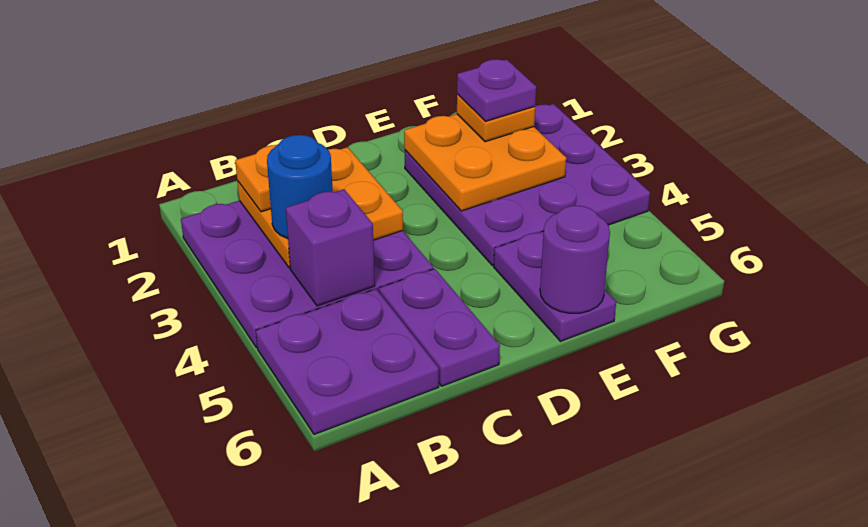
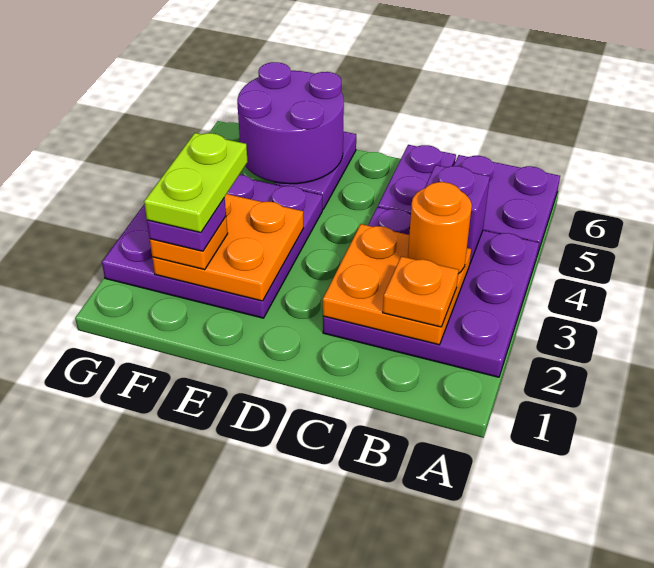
blue 1x1 round brick [267,135,333,239] -> orange 1x1 round brick [408,182,472,274]
purple 1x1 round brick [540,206,610,313] -> purple 2x2 round brick [237,62,344,184]
none -> lime 1x2 plate [144,133,248,233]

